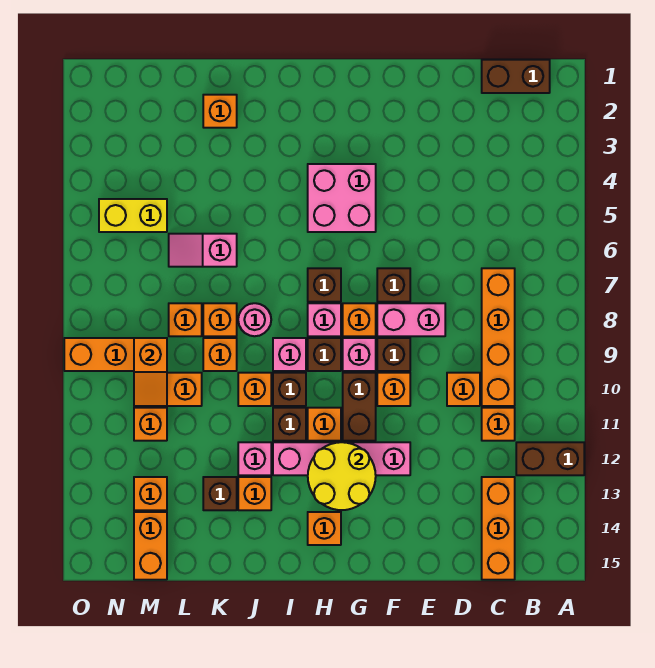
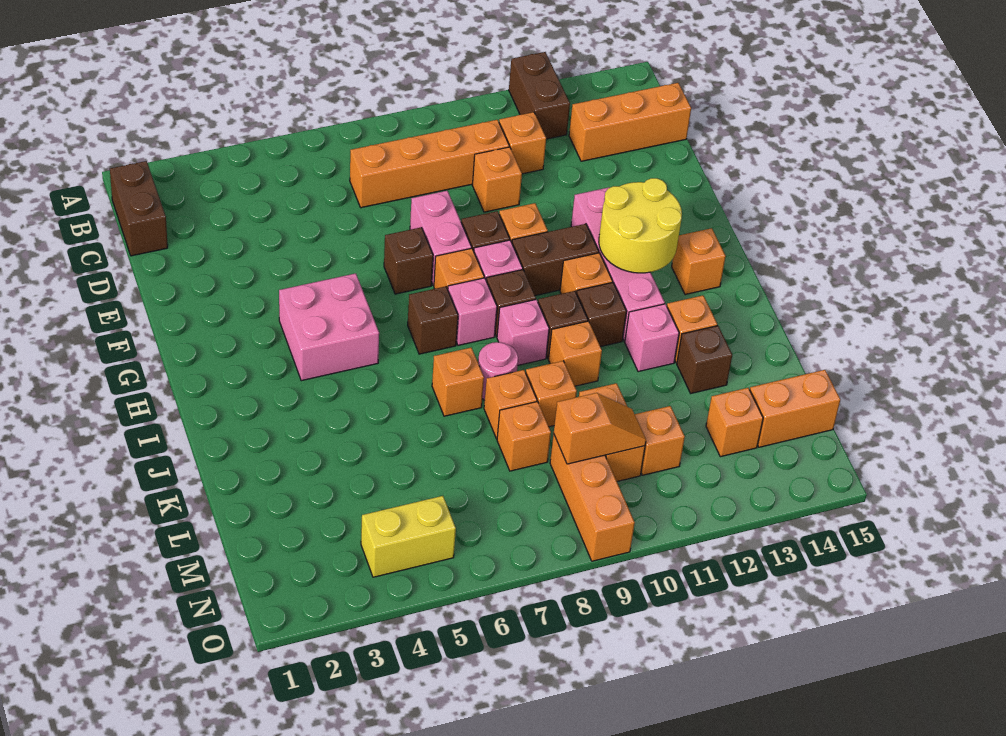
orange 1x1 brick [203,95,237,128] -> orange 1x1 brick moved to [432,348,484,416]
pink 1x2 slope [169,234,237,267] -> none
yellow 1x2 brick [99,199,167,232] -> yellow 1x2 brick turned to [361,496,456,577]

